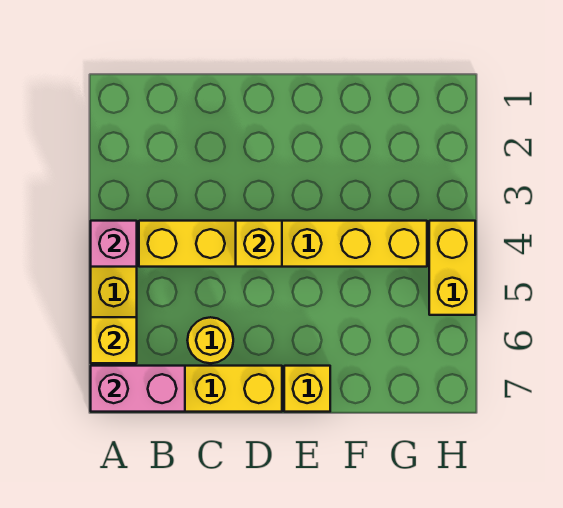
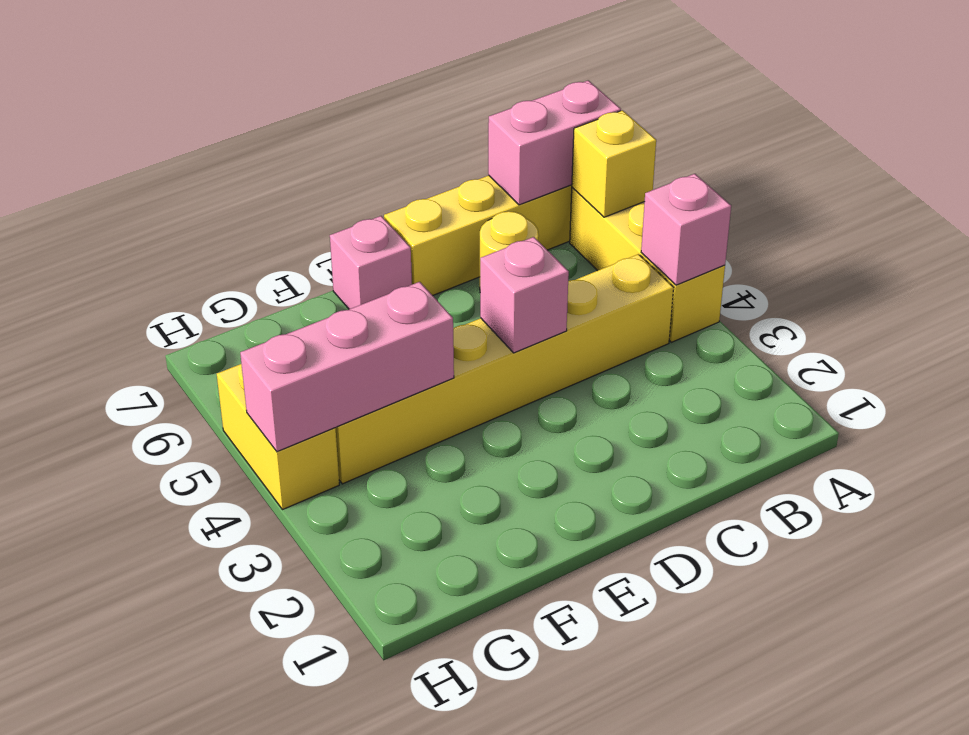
yellow 1x1 brick [236,221,282,267] -> pink 1x1 brick [480,237,569,353]
yellow 1x1 brick [284,366,330,412] -> pink 1x1 brick [330,216,412,309]
none -> pink 1x3 brick [240,282,454,452]

